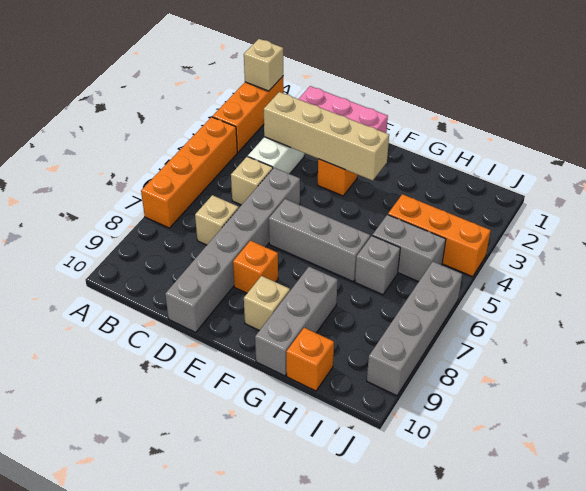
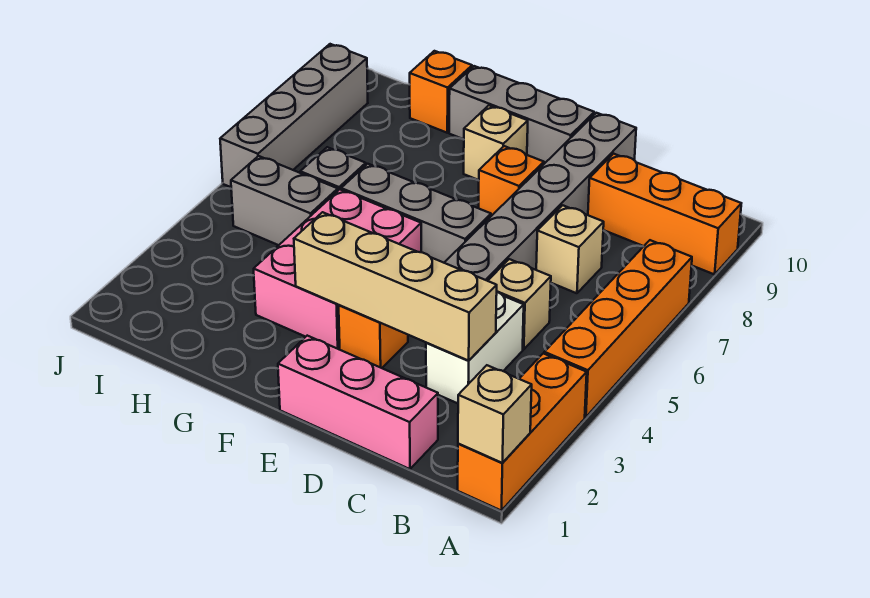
none -> pink 2x3 brick [254,189,421,349]
grey 1x3 brick [255,267,338,376] -> grey 1x3 brick turned to [449,66,594,164]
orange 1x3 brick [388,194,491,277] -> orange 1x3 brick moved to [588,154,741,274]

